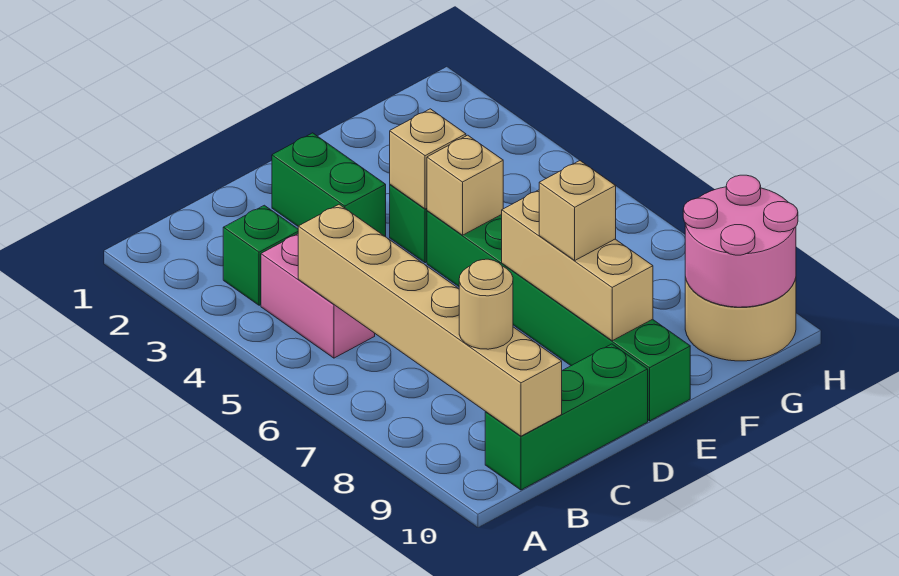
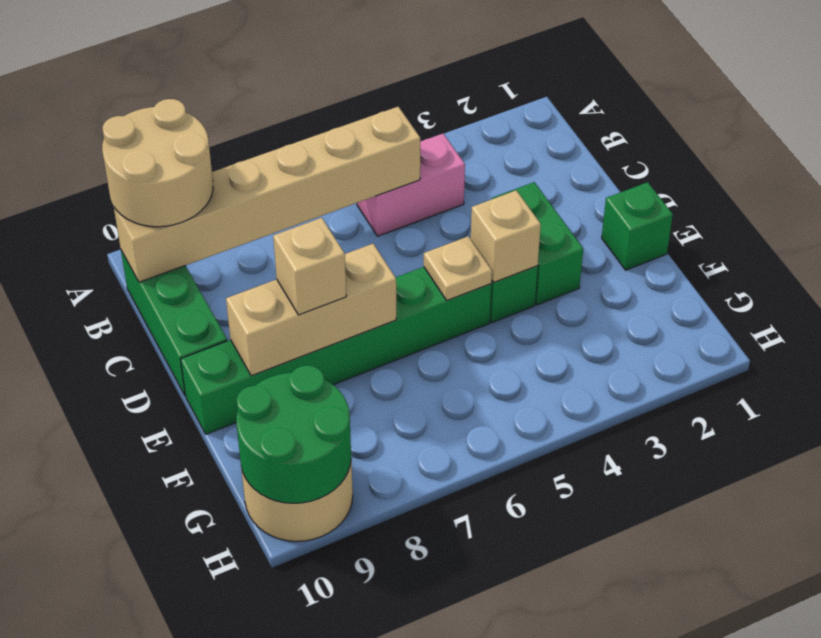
green 1x1 brick [223,205,298,305] -> green 1x1 brick moved to [602,182,673,270]
tan 1x1 round brick [459,259,513,349] -> tan 2x2 round brick [102,99,213,227]
green 1x2 brick [272,133,386,237] -> green 1x2 brick turned to [492,182,583,305]
tan 1x1 brick [427,135,503,235] -> tan 1x1 plate [424,236,492,300]
pink 2x2 round brick [683,175,798,307] -> green 2x2 round brick [236,365,351,503]

